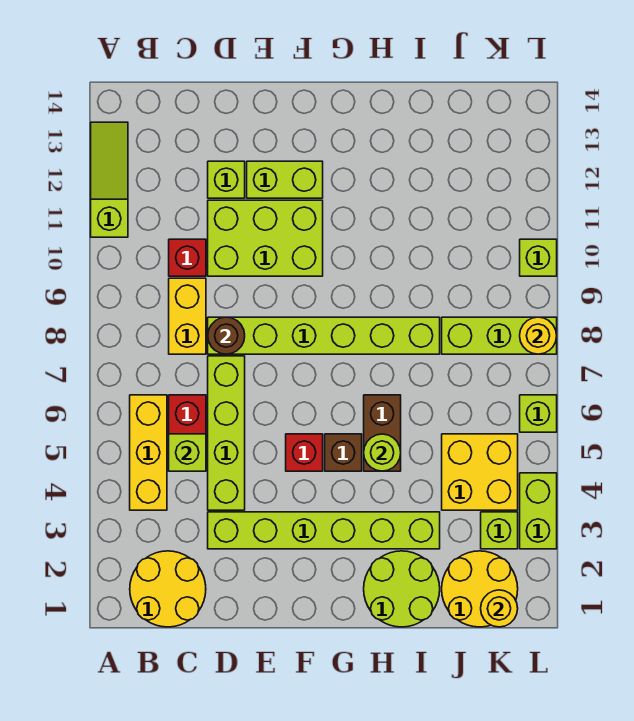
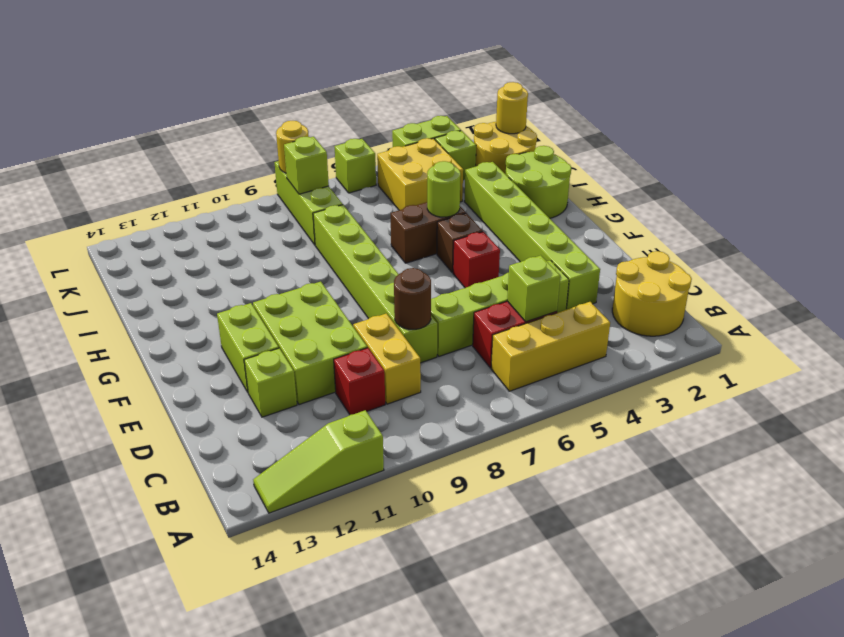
yellow 1x2 brick [169,278,206,354] -> yellow 1x2 brick turned to [353,313,421,404]
lime 1x1 brick [520,239,557,276] -> lime 1x1 brick moved to [284,137,329,194]

